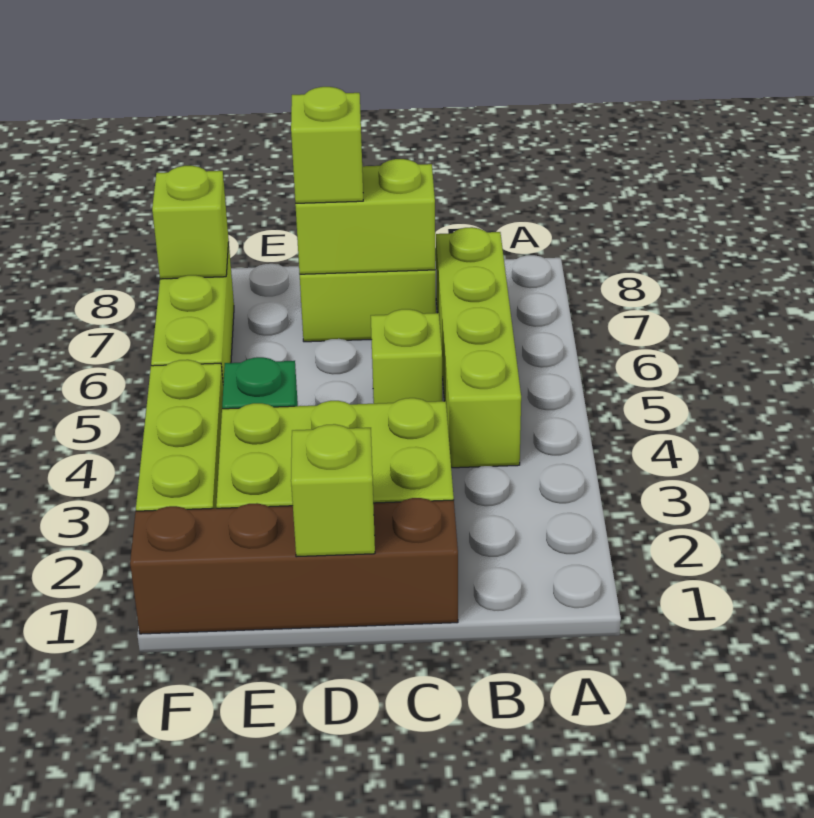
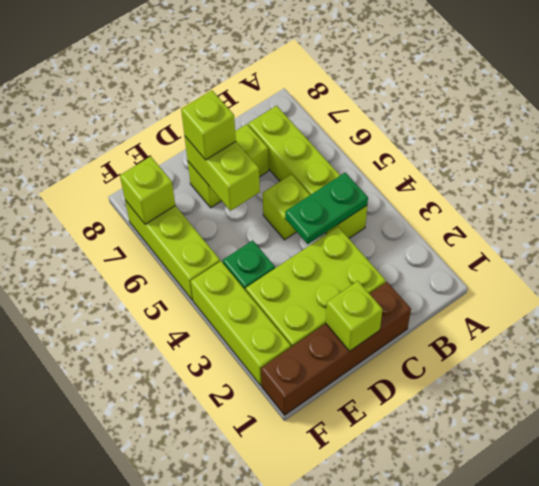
none -> green 1x2 plate [285,173,368,244]
lime 1x2 brick [295,159,436,274] -> lime 1x2 brick turned to [185,137,260,211]

